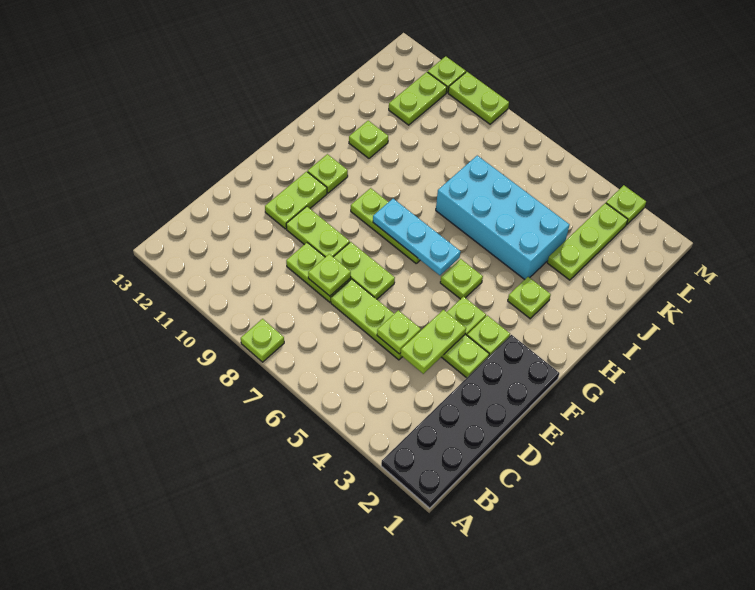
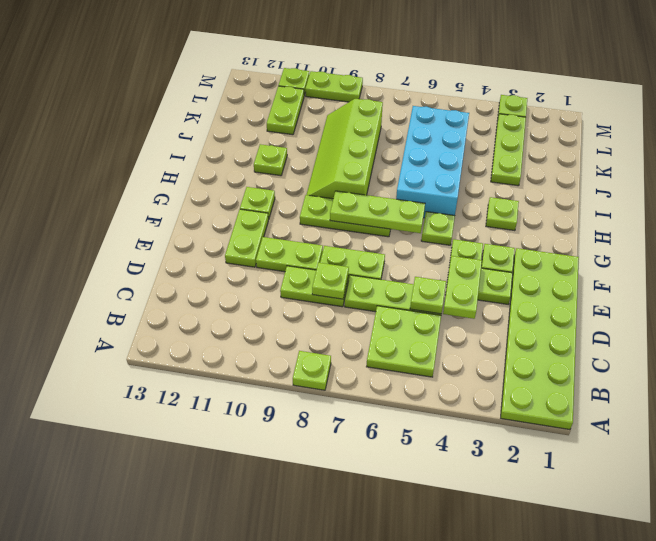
black 2x6 plate [381,335,559,508] -> lime 2x6 plate [501,248,579,430]
none -> lime 2x2 plate [367,306,441,377]
cyan 1x3 plate [373,199,460,275] -> lime 1x3 plate [330,191,425,233]
none -> lime 2x4 slope [307,99,383,199]
cyan 2x4 brick [436,156,570,280] -> cyan 2x4 brick turned to [396,106,469,218]

